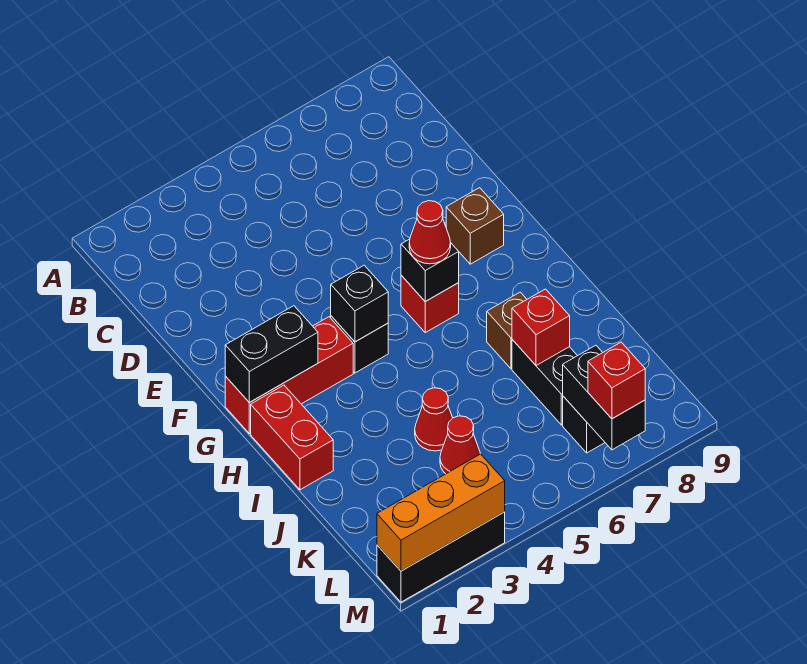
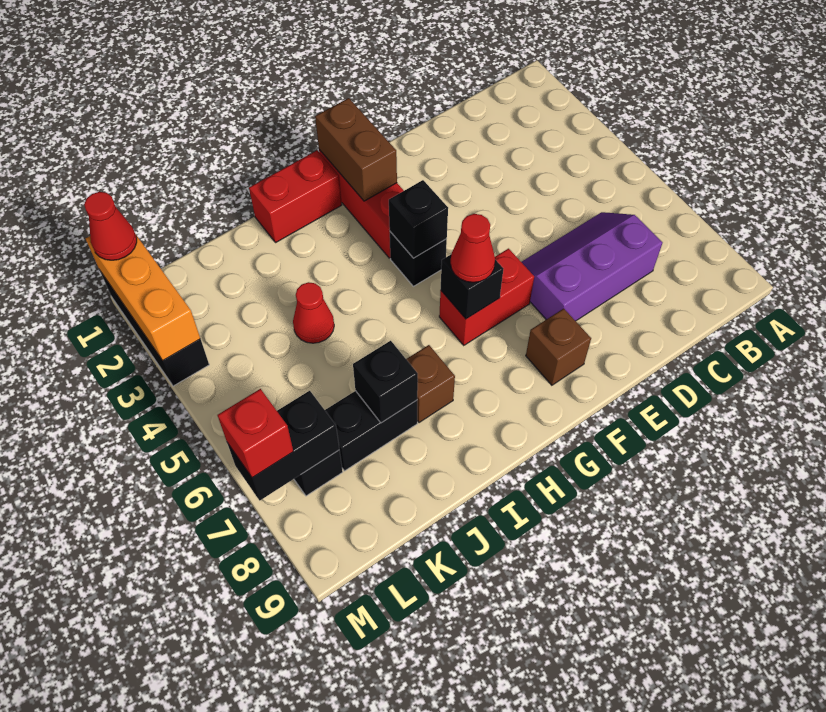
none -> purple 2x3 slope [522,212,663,321]
black 1x2 brick [225,306,318,403] -> brown 1x2 brick [315,98,397,201]
red 1x1 brick [401,276,459,333] -> red 1x2 brick [439,249,534,345]
red 1x1 brick [512,289,570,366] -> black 1x1 brick [353,341,418,423]
red 1x1 cone [440,416,480,474] -> red 1x1 cone moved to [84,192,137,260]

